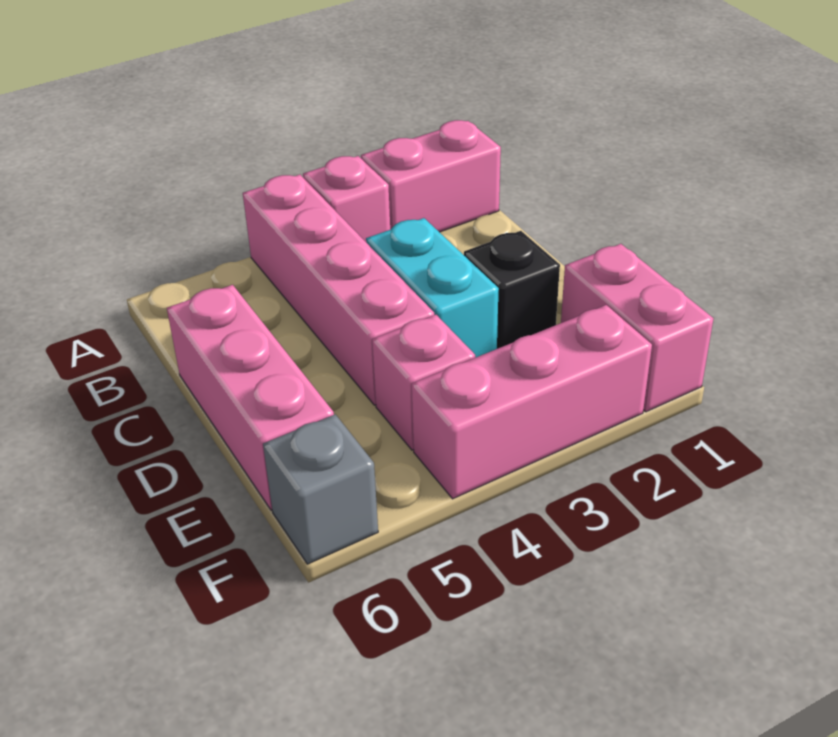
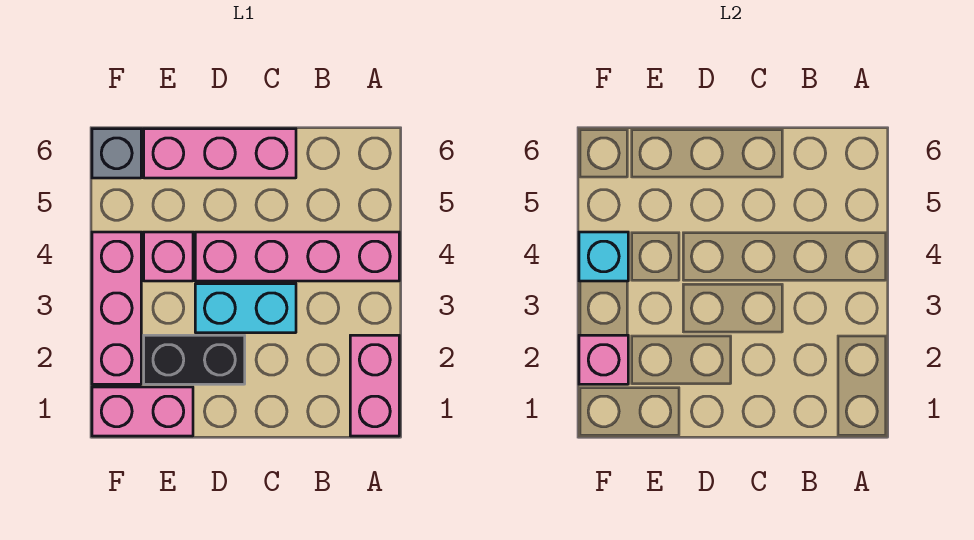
pink 1x1 brick [303,156,390,242] -> pink 1x1 brick moved to [579,335,628,384]
black 1x1 brick [464,231,560,349] -> black 1x2 brick [144,335,245,384]
none -> cyan 1x1 brick [579,232,628,281]

